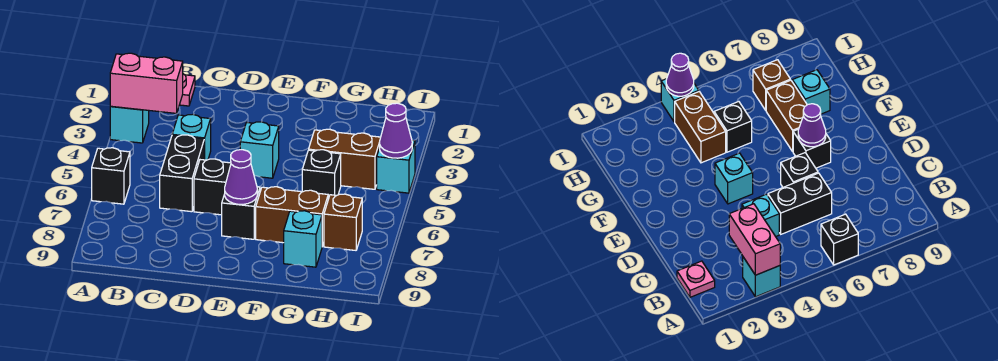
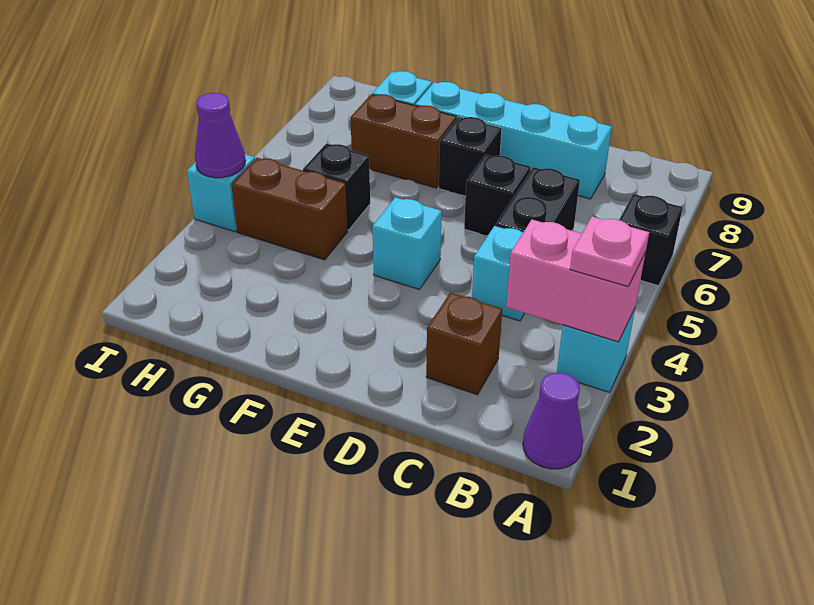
pink 1x1 plate [180,74,195,106] -> pink 1x1 plate moved to [570,216,649,286]
none -> cyan 1x4 brick [415,82,612,199]
purple 1x1 cone [225,150,257,204] -> purple 1x1 cone moved to [523,373,583,469]
brown 1x1 brick [324,194,362,250] -> brown 1x1 brick moved to [426,292,502,395]

